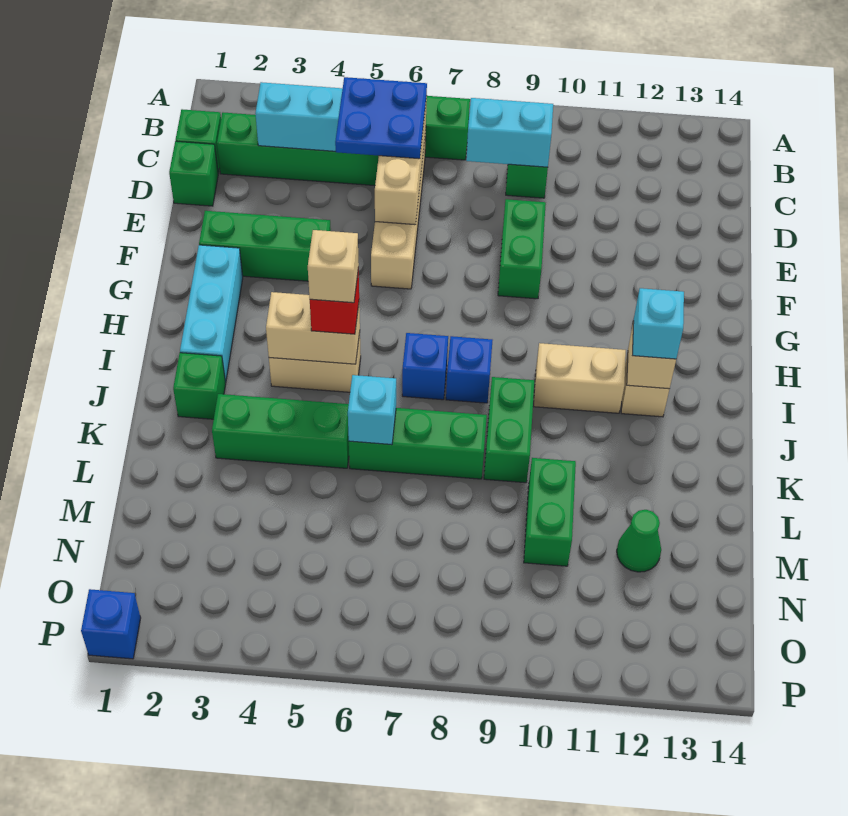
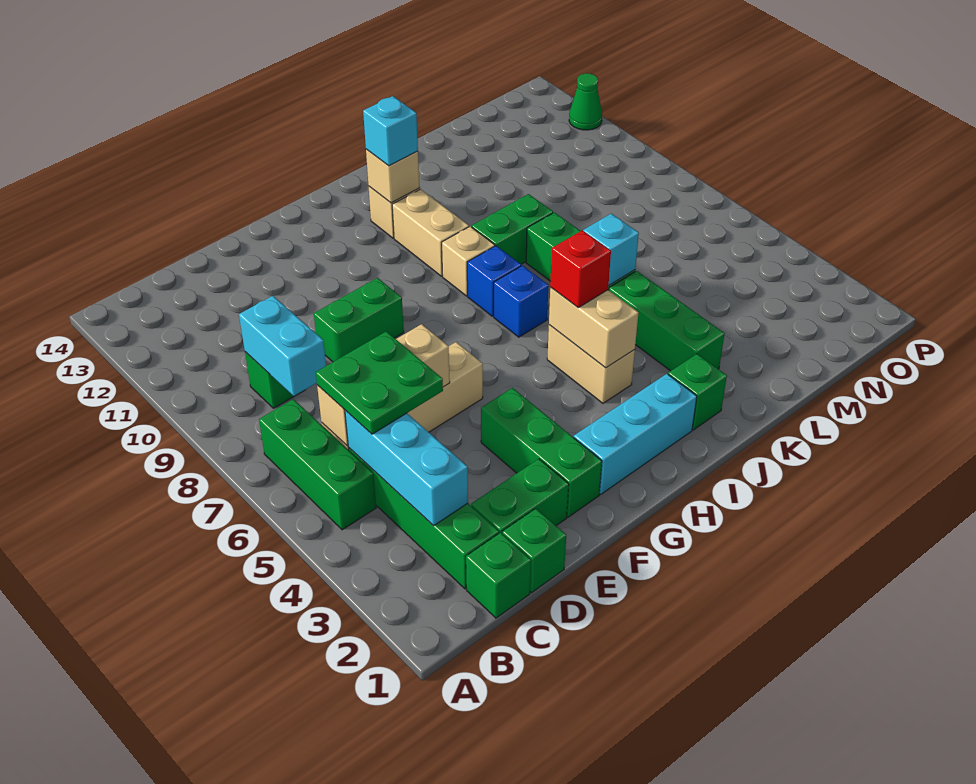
blue 2x2 plate [335,77,427,159] -> green 2x2 plate [316,331,443,434]
tan 1x1 brick [308,230,359,303] -> tan 1x1 brick moved to [442,226,495,296]
green 1x2 brick [524,458,576,566] -> green 1x2 brick moved to [471,459,569,533]
green 1x1 cone [617,510,661,572] -> green 1x1 cone moved to [569,73,602,130]
blue 1x1 brick [81,589,141,659] -> none

